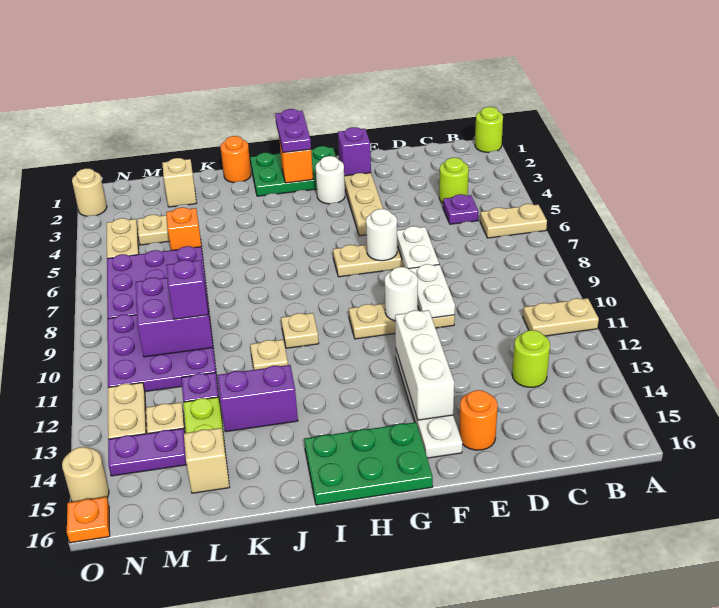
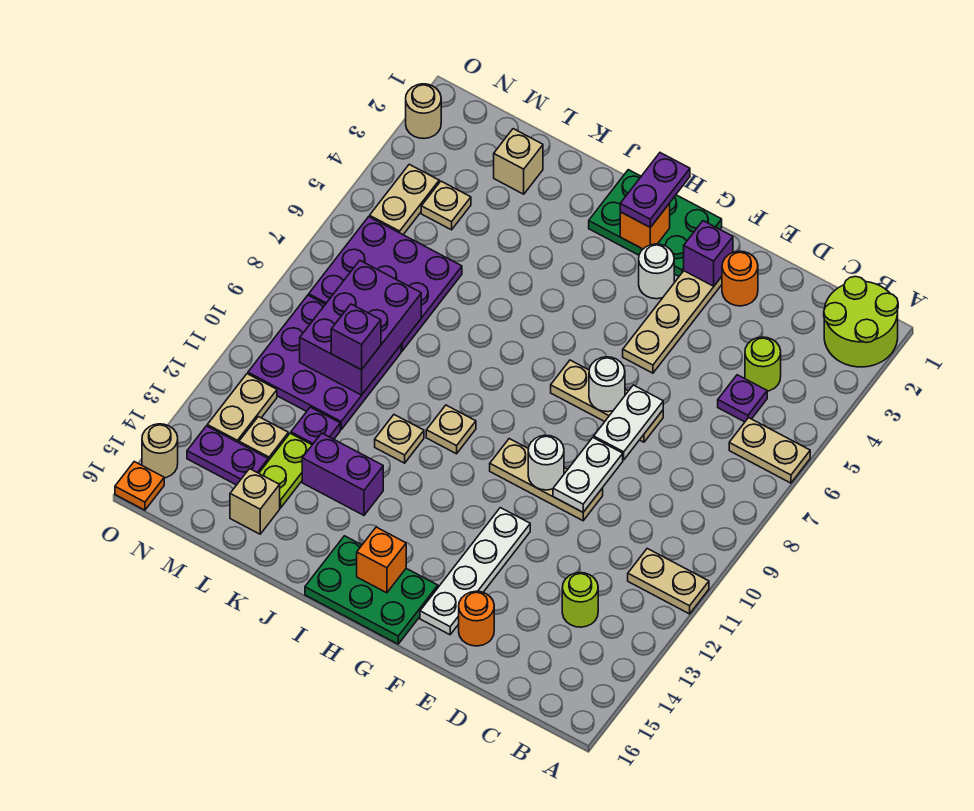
lime 1x1 round brick [475,107,503,152] -> lime 2x2 round brick [824,276,898,367]
white 1x3 brick [395,310,454,420] -> none
orange 1x1 round brick [220,136,251,182] -> orange 1x1 round brick moved to [722,251,758,306]
orange 1x1 brick [166,207,202,250] -> orange 1x1 brick moved to [357,527,406,593]
purple 2x2 brick [136,273,213,357] -> purple 2x3 brick [300,261,421,395]

